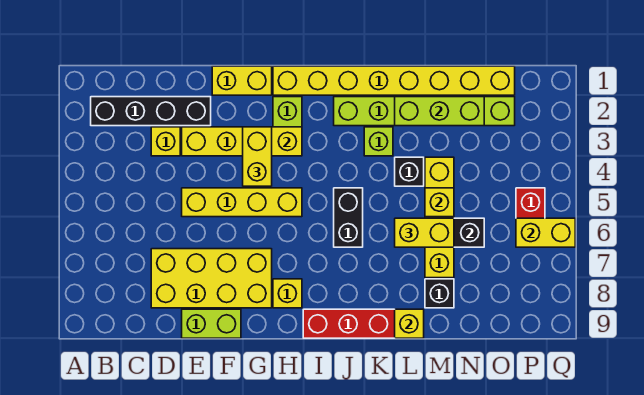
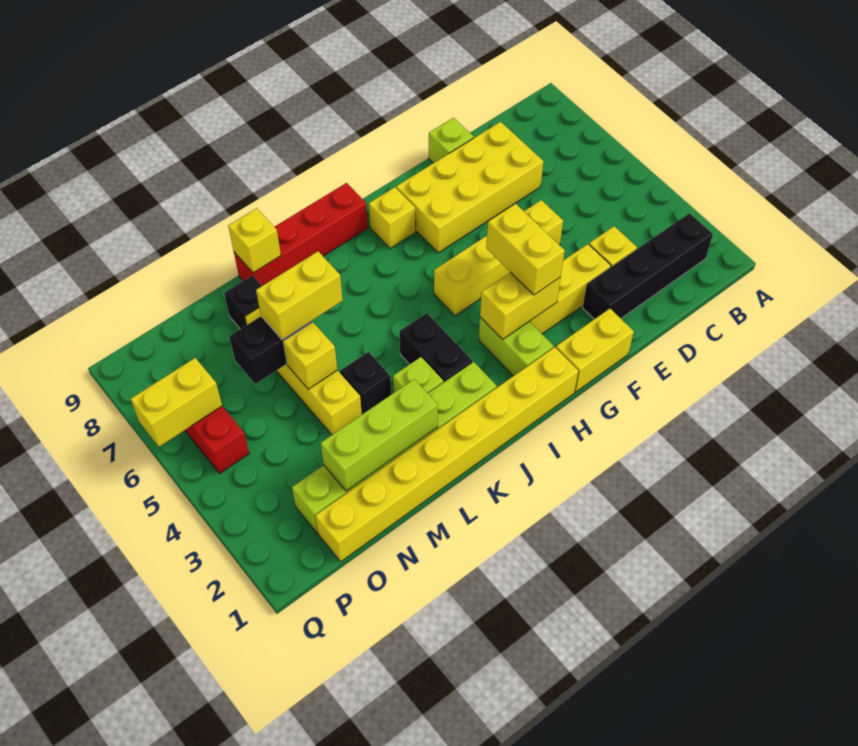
lime 1x2 brick [182,309,241,338] -> lime 1x1 brick [429,118,474,163]
black 1x2 brick [334,188,363,247] -> black 1x2 brick moved to [399,313,473,382]

